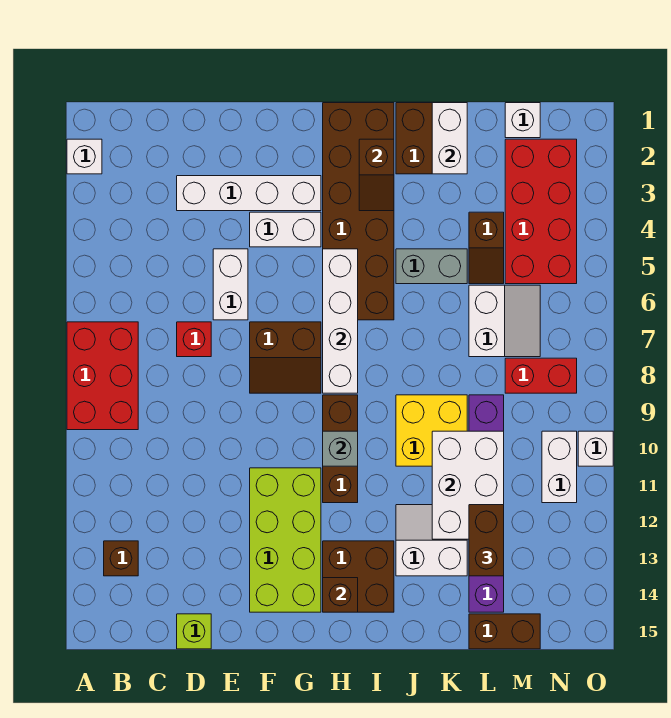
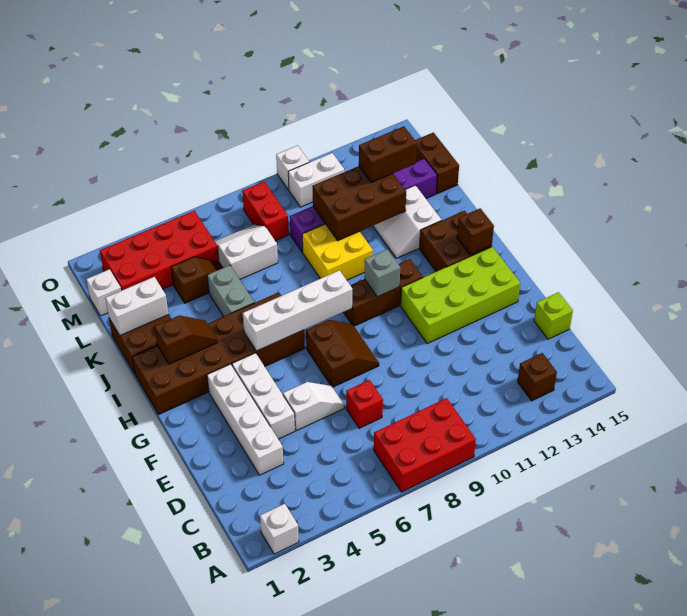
white 1x2 brick [213,249,248,320] -> white 1x2 slope [283,382,344,431]
white 1x2 brick [250,212,321,247] -> white 1x3 brick [232,353,295,439]
white 2x3 brick [432,431,504,539] -> brown 2x3 brick [312,166,406,241]

